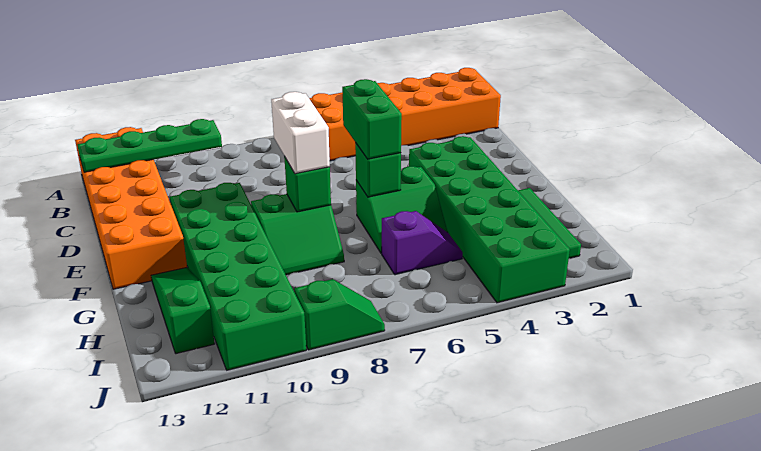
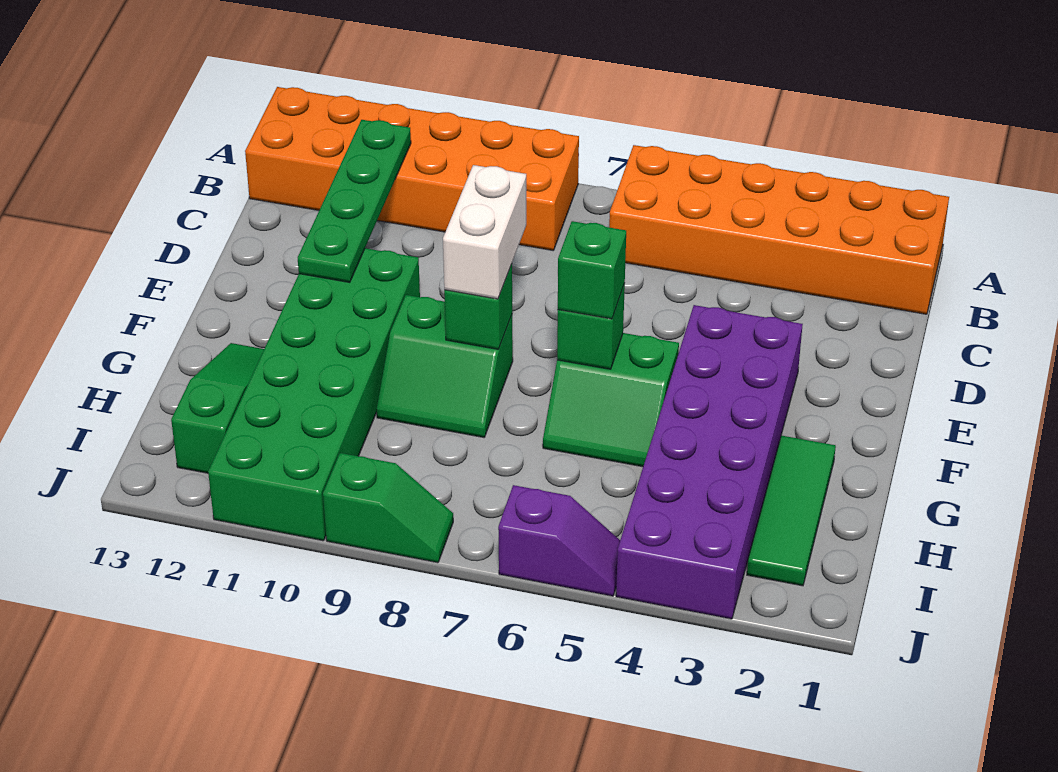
orange 2x6 brick [75,127,187,289] -> orange 2x6 brick turned to [245,87,579,250]
green 1x4 plate [77,119,222,172] -> green 1x4 plate turned to [298,120,411,282]
green 2x6 brick [409,136,570,303] -> purple 2x6 brick [616,305,803,619]
green 1x2 brick [342,79,402,159] -> green 1x1 brick [558,221,626,319]
purple 1x2 slope [382,211,463,275] -> purple 1x2 slope moved to [498,485,620,596]

